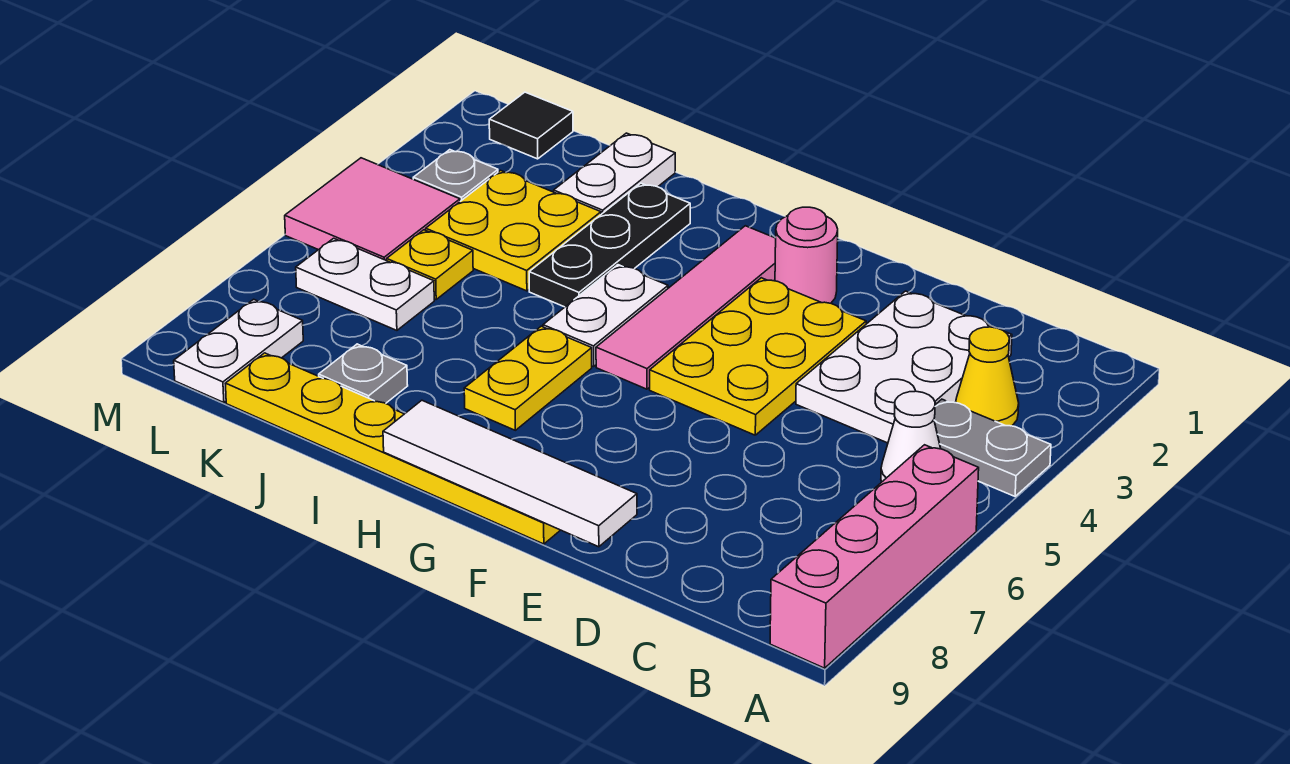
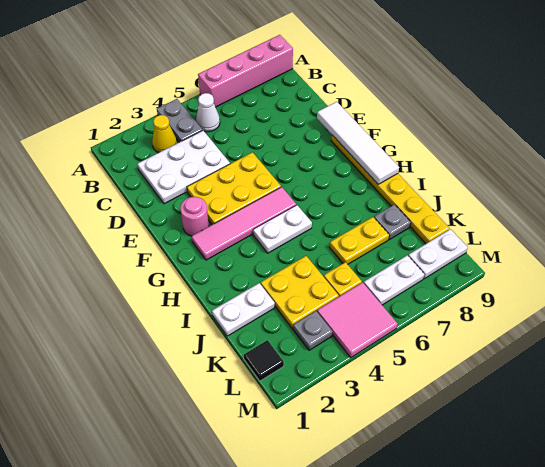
yellow 1x2 plate [464,326,592,430] -> yellow 1x2 plate moved to [330,217,389,264]
black 1x3 plate [529,183,690,307] -> none
white 1x2 plate [296,238,434,330] -> white 1x2 plate turned to [364,255,424,305]

